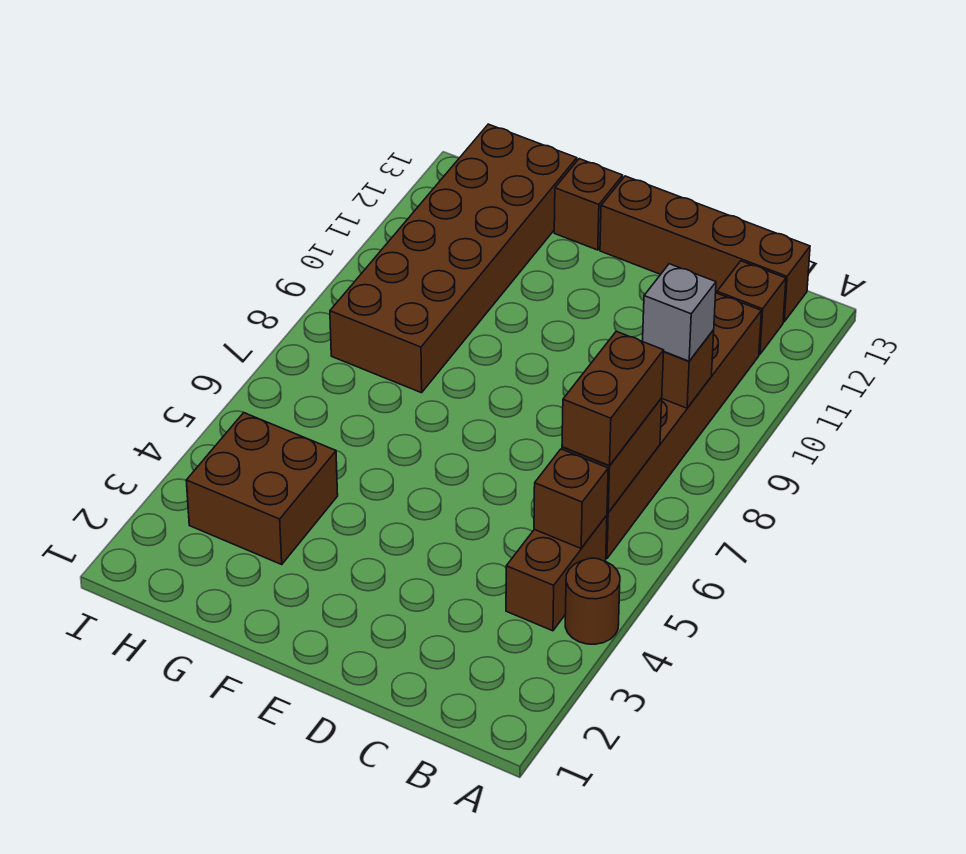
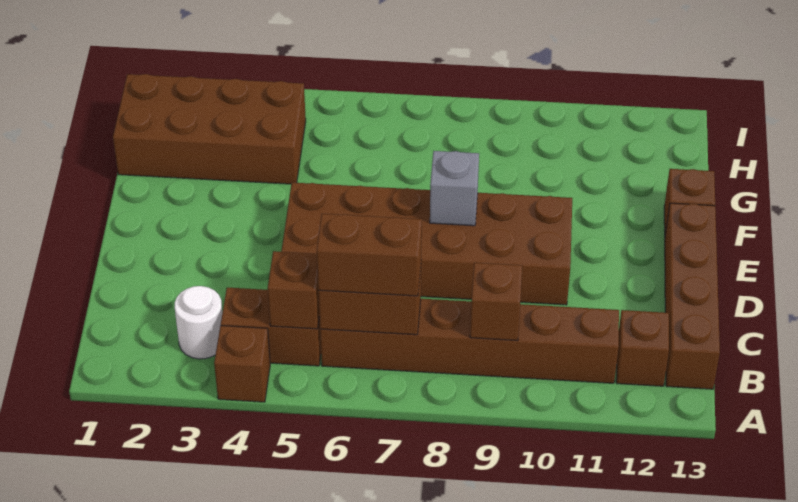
brown 1x1 round brick [565,558,620,644] -> brown 1x1 brick [214,326,270,402]
none -> white 1x1 round brick [175,286,222,359]
grey 1x1 brick [643,264,716,361] -> grey 1x1 brick moved to [430,151,479,226]
brown 2x2 brick [186,413,338,564] -> brown 2x4 brick [113,74,306,184]
brown 2x6 brick [330,124,577,393] -> brown 2x6 brick moved to [281,182,572,305]

